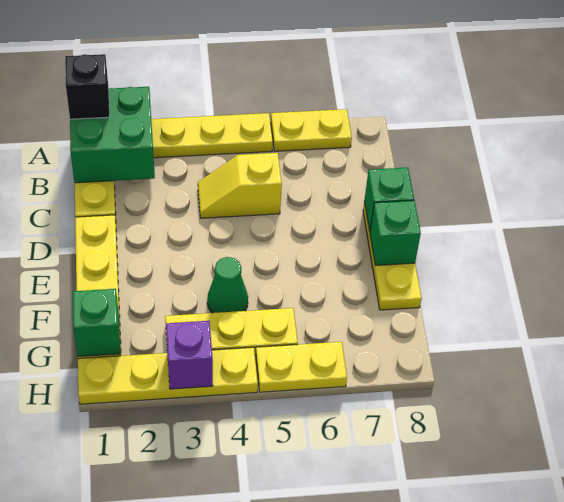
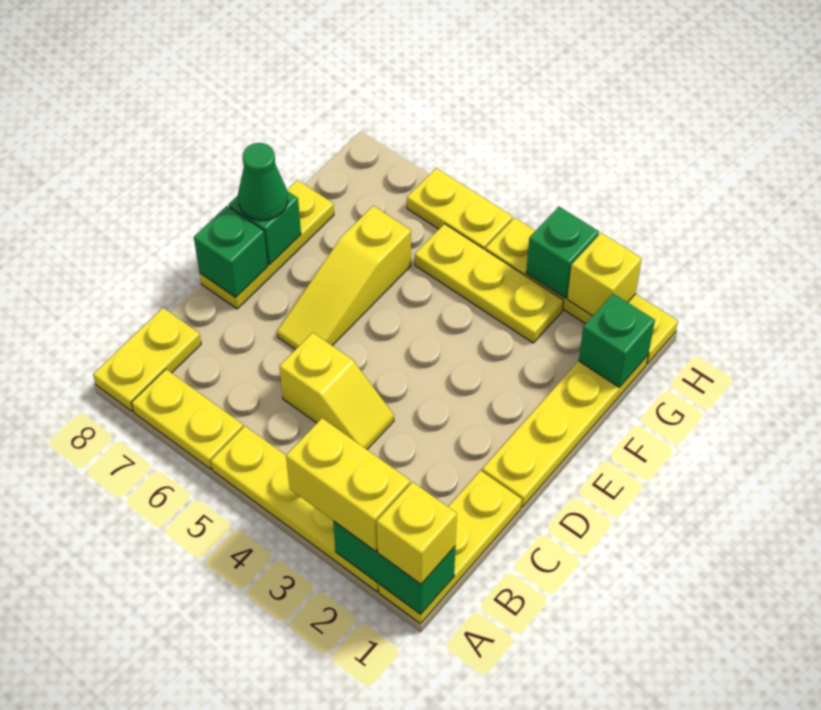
green 2x2 brick [70,87,155,183] -> green 1x2 brick [333,521,455,614]
black 1x1 brick [65,54,110,119] -> yellow 1x1 brick [377,482,457,584]
none -> yellow 1x2 brick [286,418,410,551]
none -> yellow 1x2 plate [93,308,201,411]
none -> yellow 1x3 slope [277,206,411,350]
green 1x1 cone [207,257,248,313] -> green 1x1 cone moved to [238,143,288,221]
none -> yellow 1x1 brick [567,233,642,316]
purple 1x1 brick [166,321,213,389] -> green 1x1 brick [526,207,599,298]

